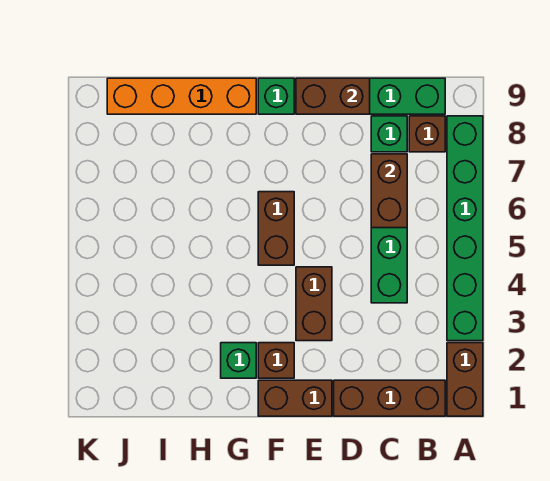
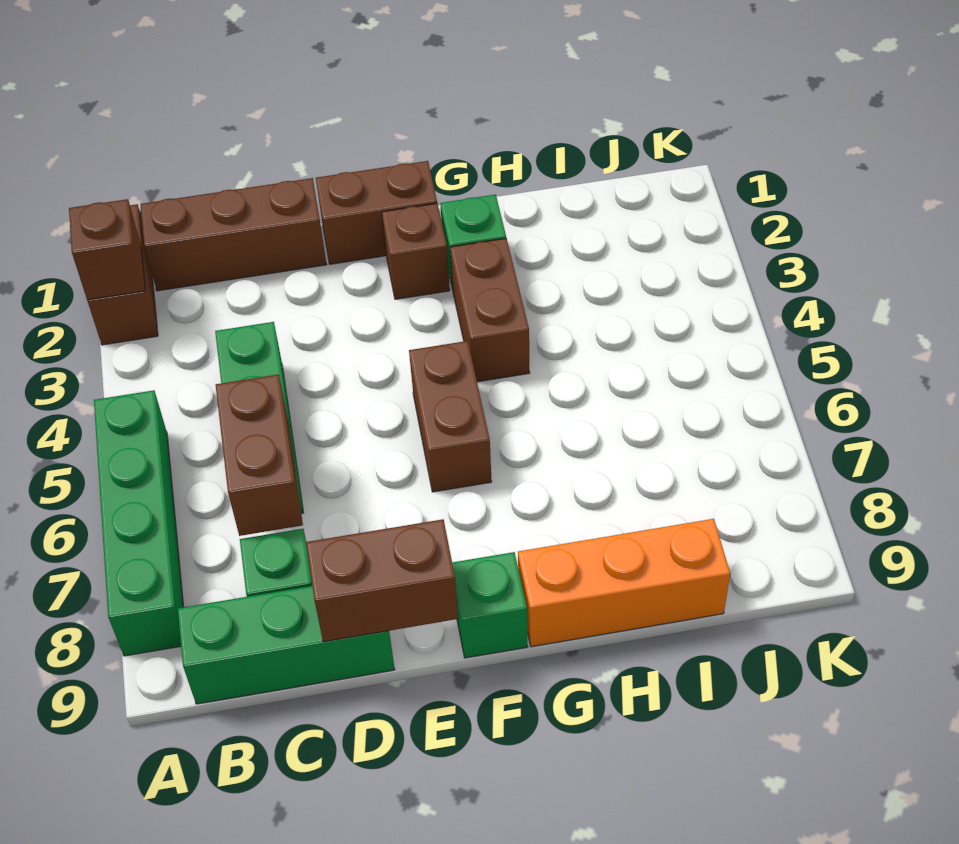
green 1x6 brick [447,116,483,341] -> green 1x4 brick [94,390,184,656]
brown 1x1 brick [409,116,445,152] -> brown 1x1 brick moved to [69,199,145,300]
brown 1x2 brick [296,267,332,341] -> brown 1x2 brick moved to [450,238,530,382]
orange 1x4 brick [107,78,256,114] -> orange 1x3 brick [518,519,730,647]

